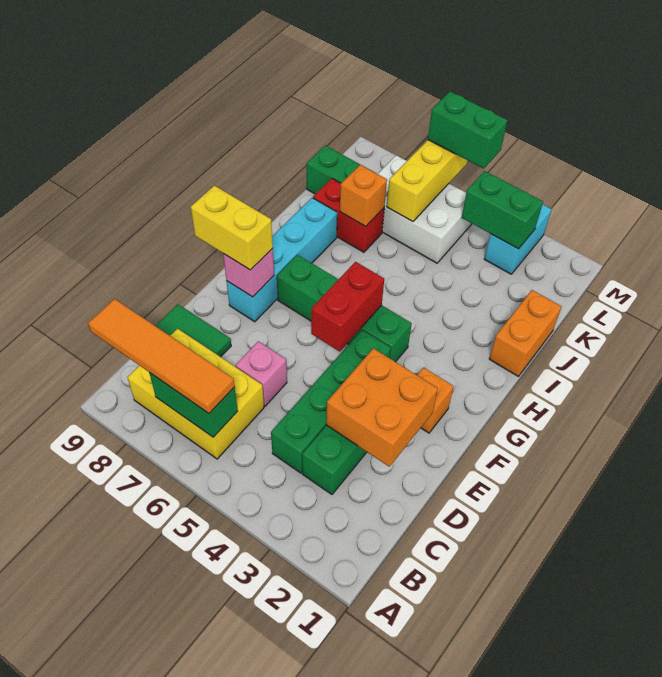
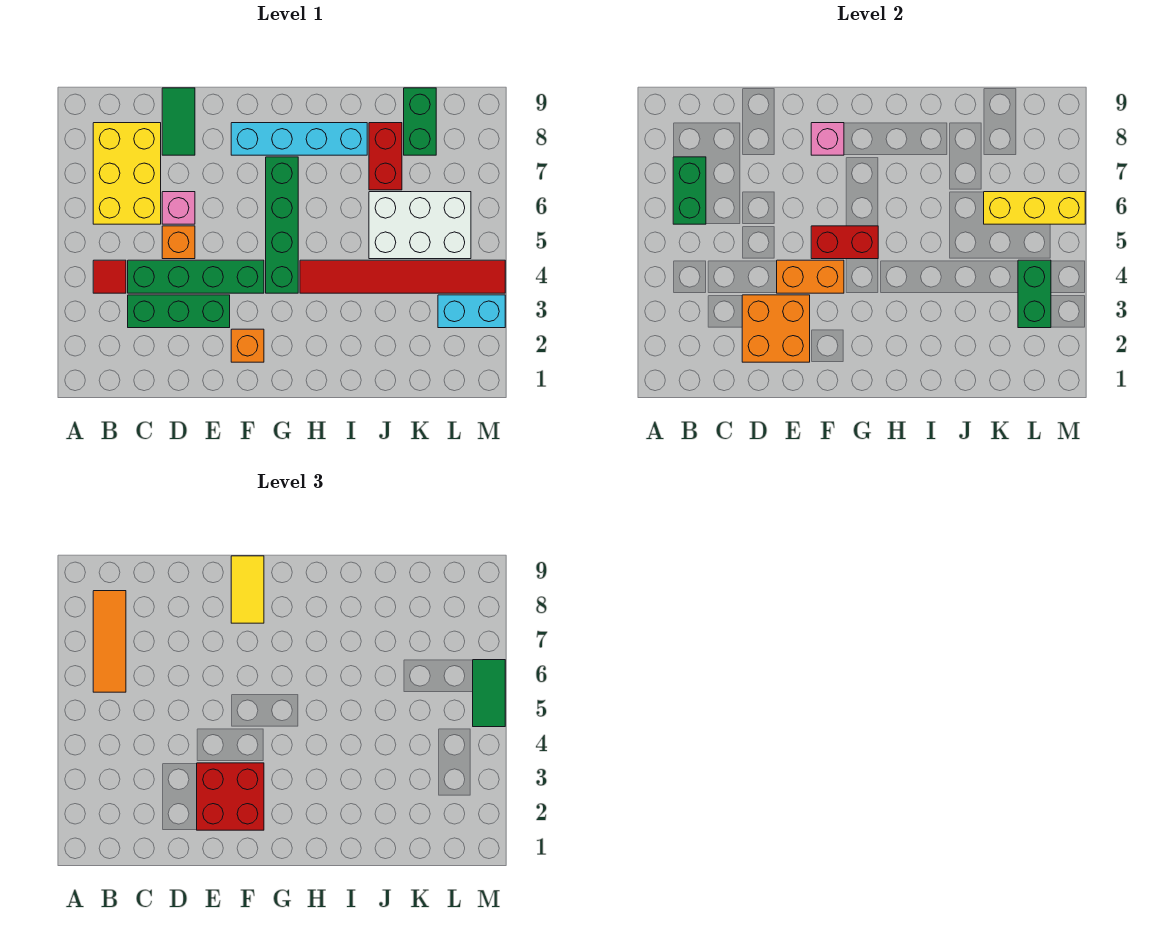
none -> red 1x1 tile [93,260,126,293]
orange 1x4 tile [88,299,235,413] -> orange 1x3 tile [93,591,126,692]
none -> red 2x2 brick [197,763,264,830]
yellow 1x2 brick [191,186,273,270] -> yellow 1x2 tile [231,556,264,623]
none -> red 1x6 tile [300,260,505,293]
orange 1x2 brick [489,290,562,377] -> orange 1x2 brick moved to [777,260,844,293]
orange 1x1 brick [340,165,387,227] -> orange 1x1 brick moved to [162,226,195,259]
white 2x3 brick [378,155,472,263] -> white 2x3 brick turned to [369,192,471,259]
green 1x2 brick [428,92,508,169] -> green 1x2 tile [473,660,505,727]

